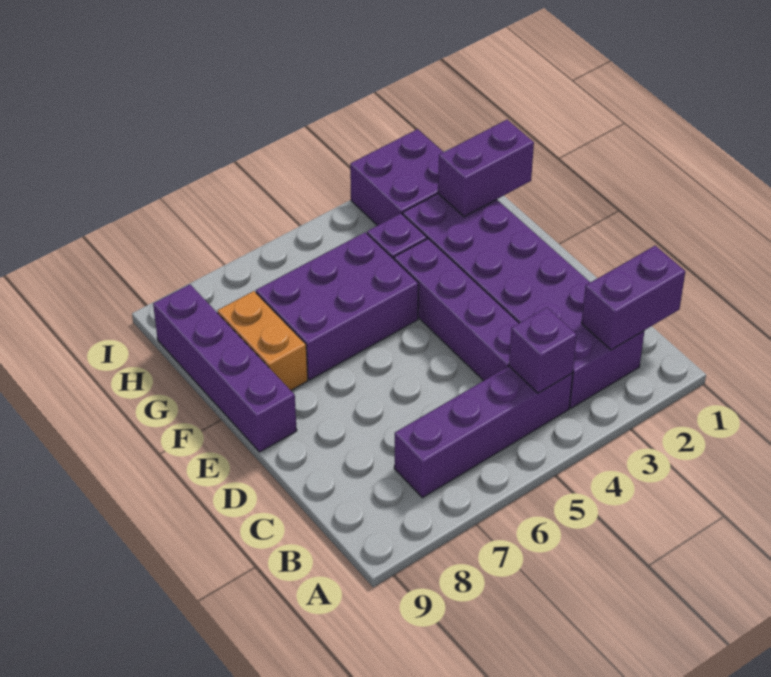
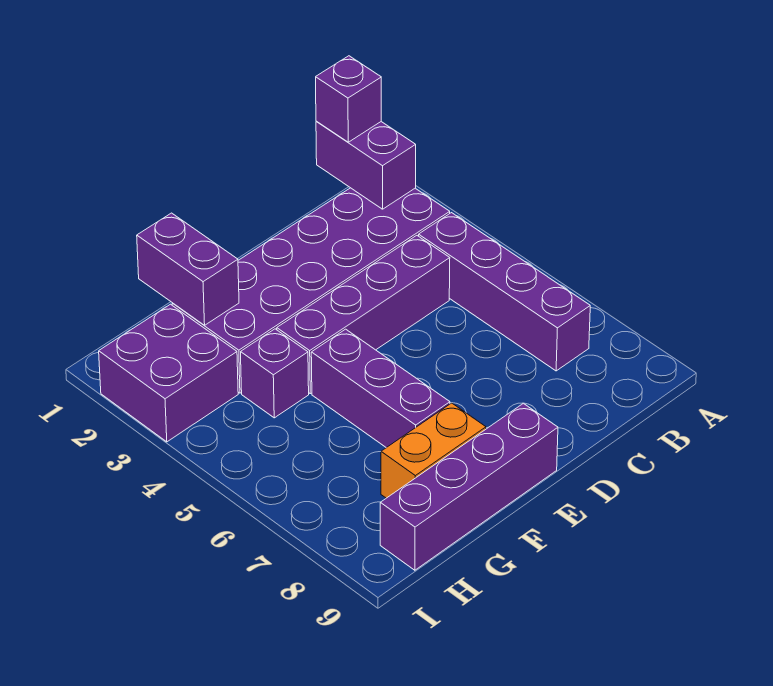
purple 1x1 brick [509,308,577,393] -> purple 1x1 brick moved to [316,56,381,142]
purple 2x3 brick [256,232,419,380] -> purple 1x3 brick [311,329,450,448]

